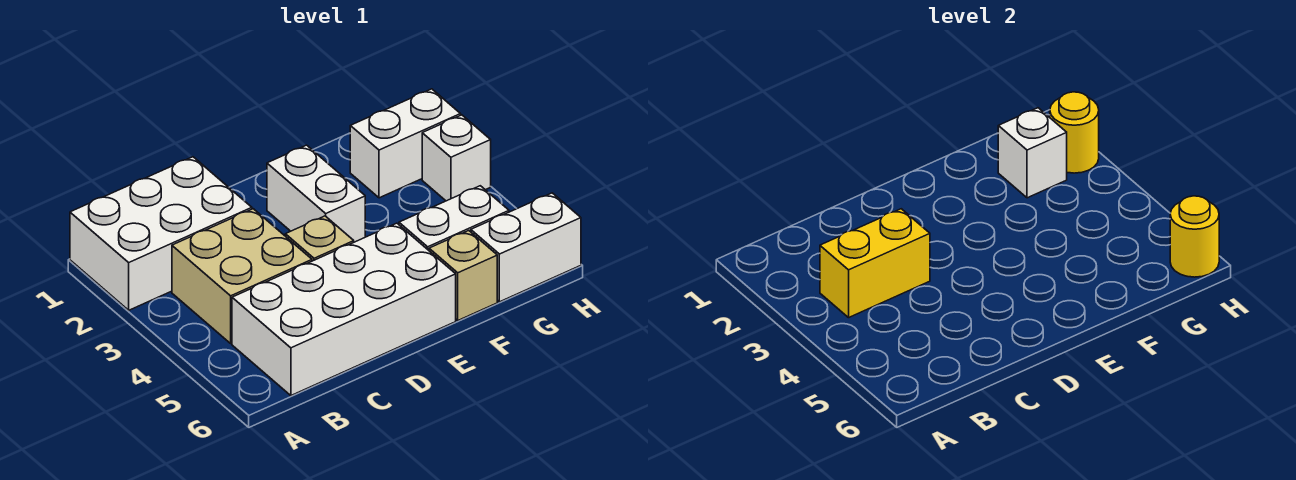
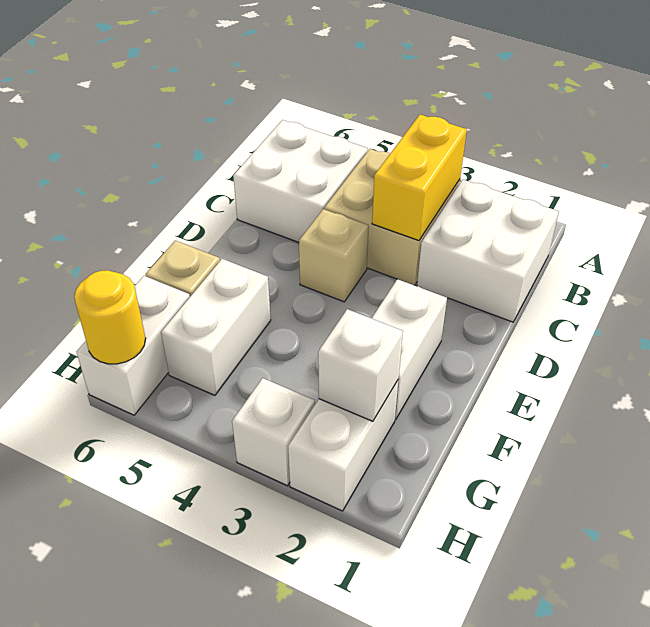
white 2x3 brick [70,157,252,310] -> white 2x2 brick [417,180,559,322]
white 2x4 brick [232,223,456,396] -> white 2x2 brick [233,120,367,242]
white 1x2 brick [267,145,365,242] -> white 1x2 brick turned to [372,279,447,419]
yellow 1x1 round brick [1050,92,1099,173] -> none

